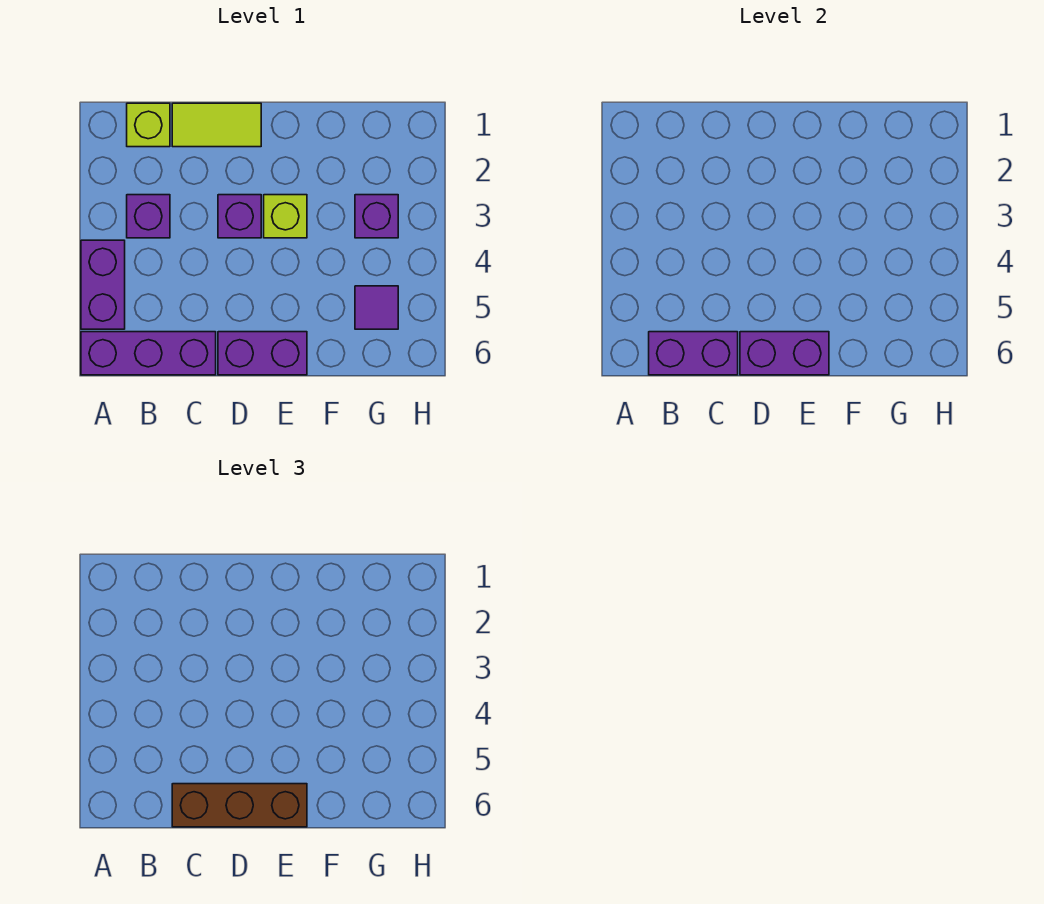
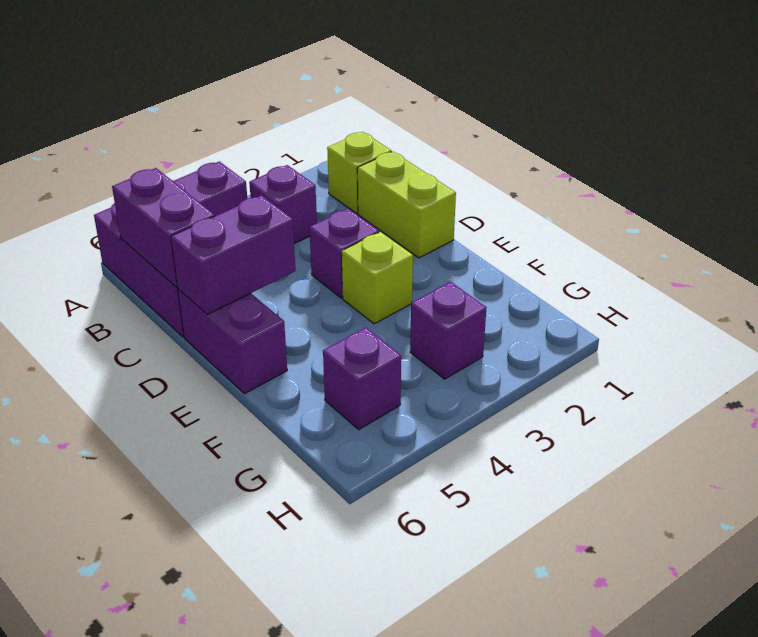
lime 1x2 tile [172,103,261,147] -> lime 1x2 brick [357,151,456,258]
brown 1x3 brick [172,784,307,827] -> none
purple 1x2 brick [740,332,829,375] -> purple 1x2 brick turned to [171,195,296,315]
purple 1x1 tile [355,286,398,329] -> purple 1x1 brick [323,328,401,429]

